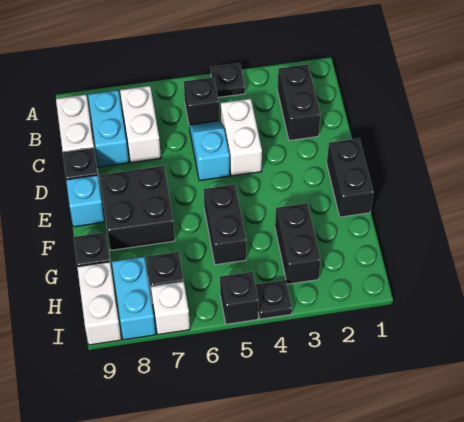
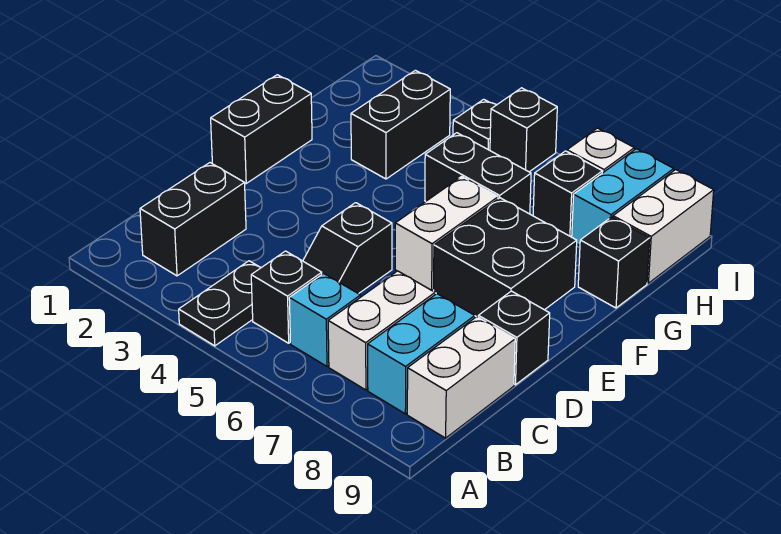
black 1x1 plate [211,63,245,97] -> black 1x2 plate [179,261,261,346]
white 1x2 brick [221,99,262,176] -> white 1x2 brick moved to [395,177,498,290]
cyan 1x2 slope [189,121,230,181] -> black 1x2 slope [303,203,392,294]
cyan 1x1 brick [66,175,105,227] -> cyan 1x1 brick moved to [289,273,360,366]
black 1x2 brick [204,184,247,265] -> black 1x2 brick turned to [425,133,531,214]

